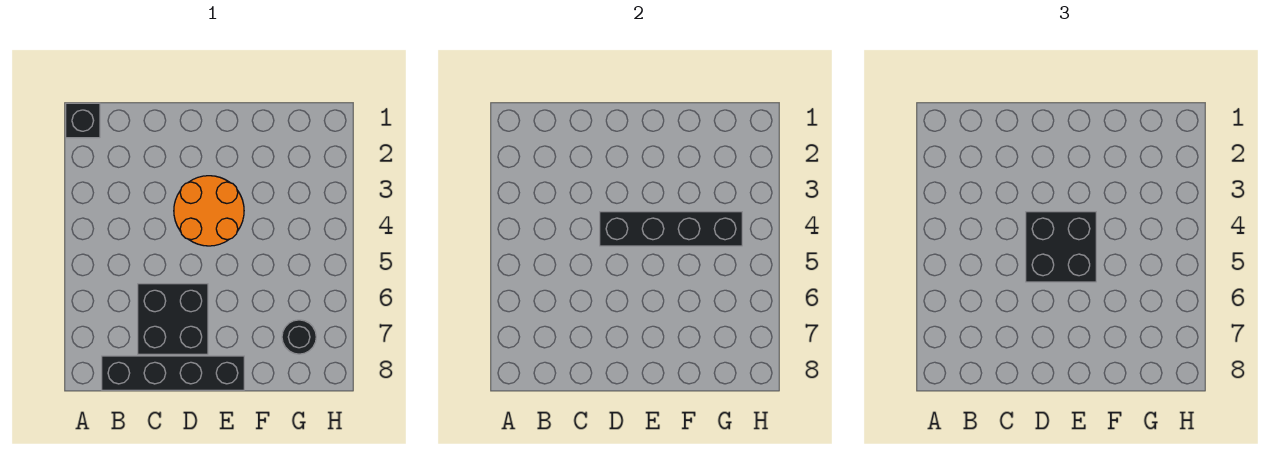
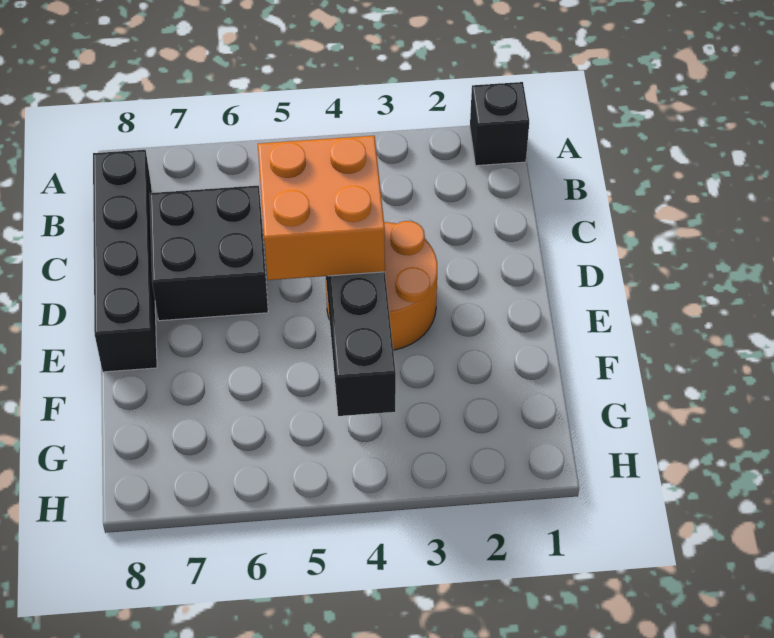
black 2x2 brick [1026,212,1096,282] -> orange 2x2 brick [258,136,385,280]
black 1x1 round brick [282,320,316,354] -> none

